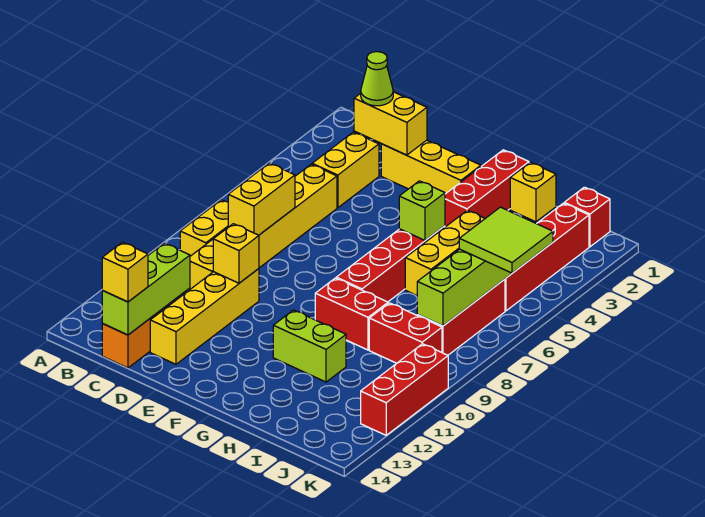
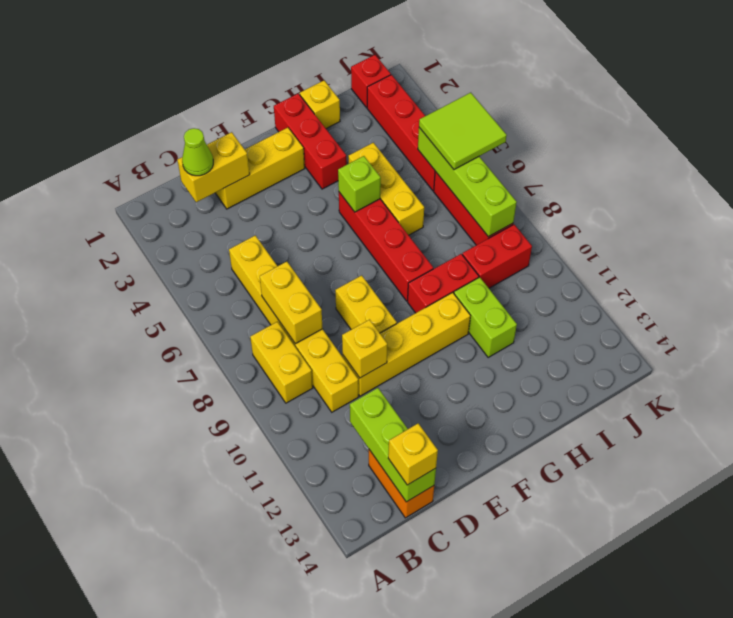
yellow 1x2 brick [312,132,379,208] -> yellow 1x2 brick moved to [335,275,397,333]
yellow 1x4 brick [150,269,259,364] -> yellow 1x4 brick turned to [343,292,470,396]
lime 1x2 brick [273,310,346,382] -> lime 1x2 brick turned to [454,277,517,357]
red 1x3 brick [361,344,448,435] -> none

